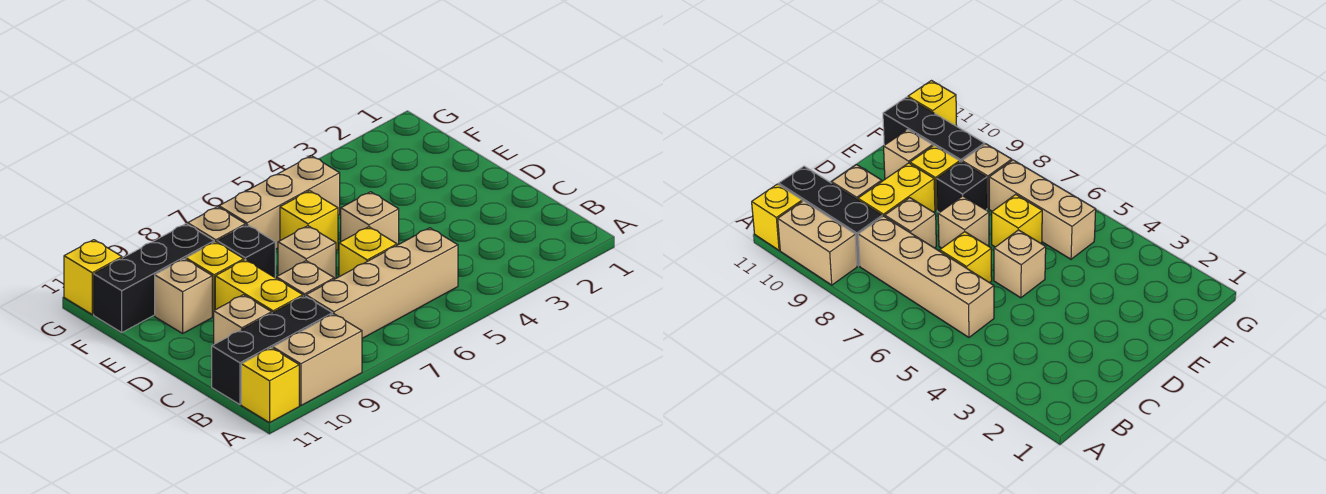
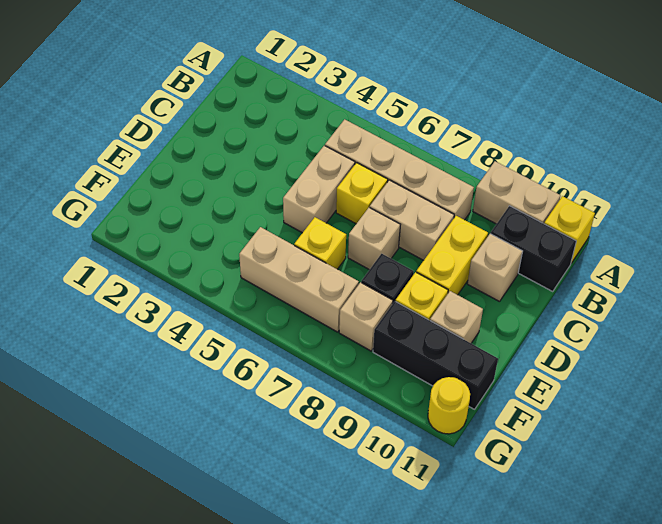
black 1x3 brick [212,296,332,405] -> black 1x2 brick [491,206,576,292]
tan 1x1 brick [276,261,334,296] -> tan 1x2 brick [370,180,454,260]
tan 1x1 brick [341,192,399,245] -> tan 1x2 brick [283,146,355,233]
yellow 1x1 brick [64,240,122,314] -> yellow 1x1 round brick [428,377,470,434]

